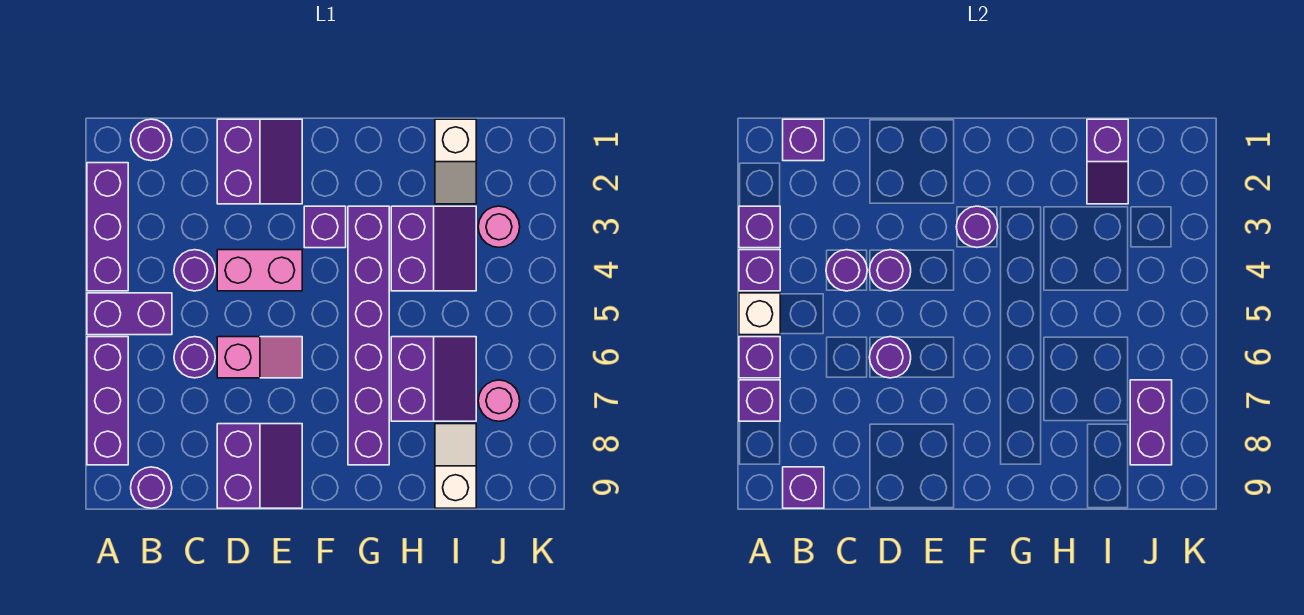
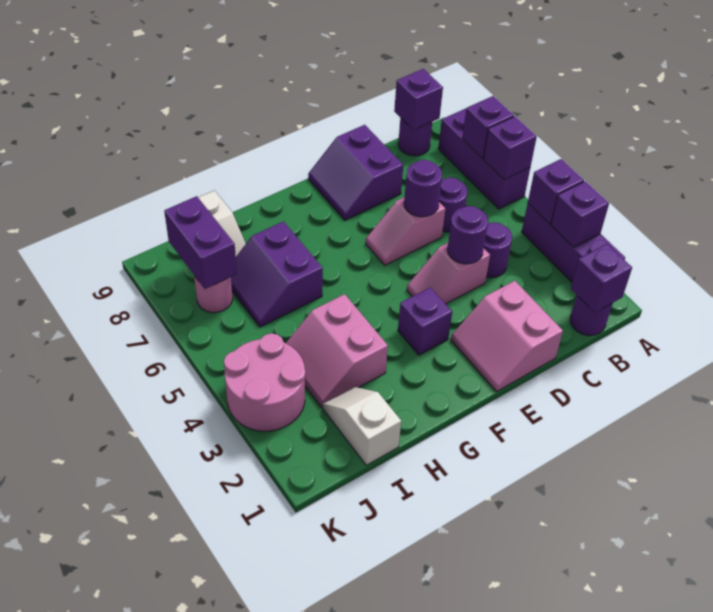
purple 1x2 brick [87,293,172,335] -> none
white 1x1 brick [739,293,780,335] -> none
purple 1x1 round brick [826,250,867,291] -> none
purple 2x2 slope [217,119,302,204] -> pink 2x2 slope [451,281,563,391]
pink 1x2 brick [217,250,302,291] -> pink 1x2 slope [407,243,490,304]
purple 1x1 round brick [956,206,998,248] -> none
purple 1x6 brick [348,206,389,465] -> none
purple 2x2 slope [391,206,476,291] -> pink 2x2 slope [286,294,388,407]
purple 1x2 slope [1087,119,1128,204] -> none
pink 1x1 round brick [478,206,520,247] -> pink 2x2 round brick [224,333,305,431]

